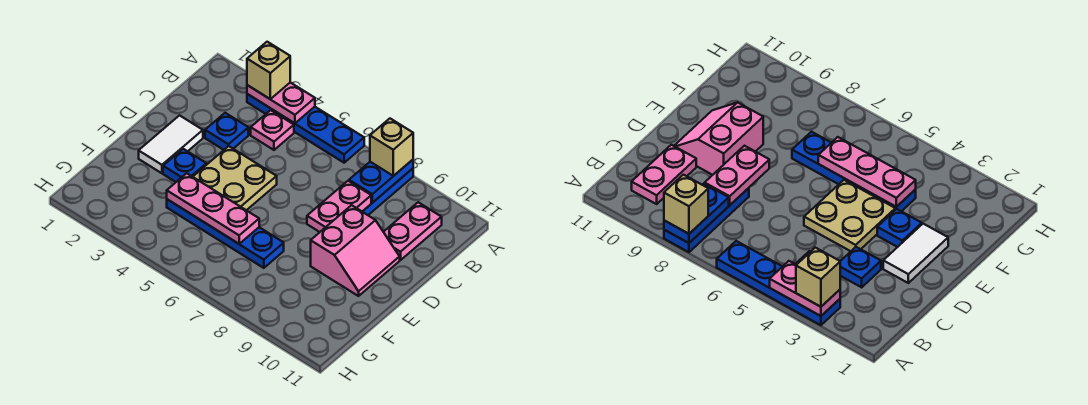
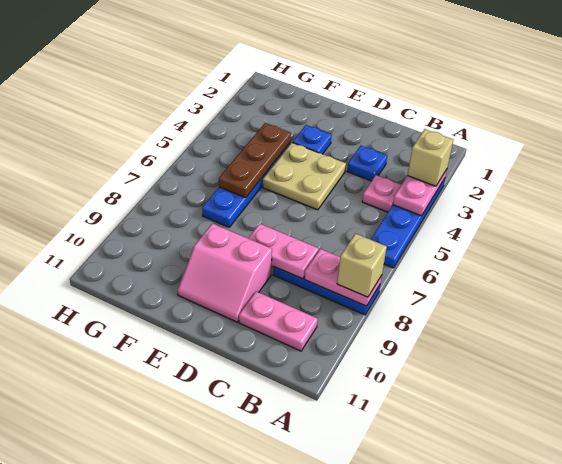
blue 1x2 plate [349,160,413,203] -> pink 1x2 plate [304,249,382,306]
white 1x2 tile [139,115,203,173] -> none
pink 1x3 plate [167,173,259,244] -> brown 1x3 plate [219,123,291,198]

